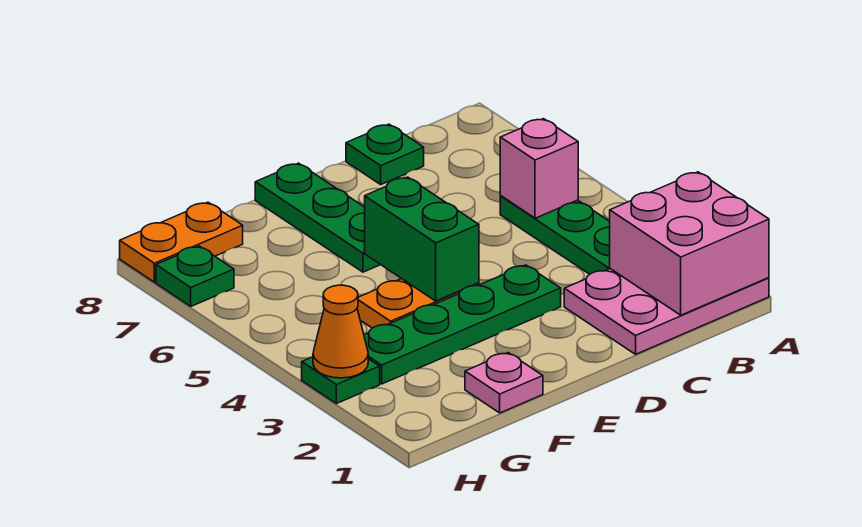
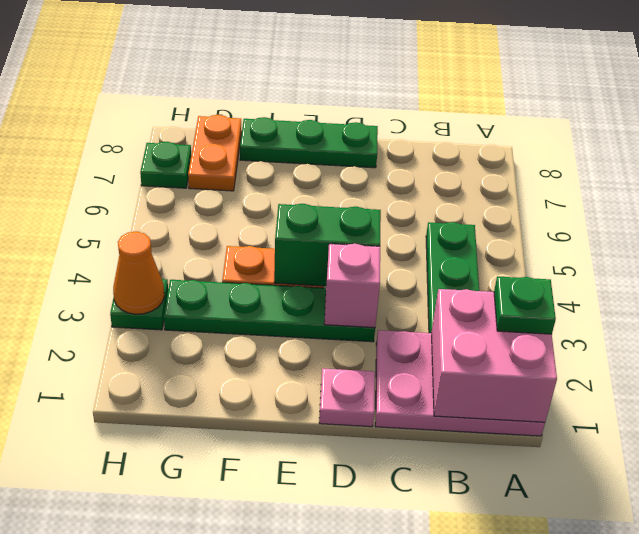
pink 1x1 brick [500,119,578,218] -> pink 1x1 brick moved to [324,244,380,328]
green 1x1 plate [346,124,424,184] -> green 1x1 plate moved to [494,276,556,334]
green 1x2 brick [365,177,479,301] -> green 1x2 brick turned to [274,204,381,286]
green 1x3 plate [255,163,380,272] -> green 1x3 plate turned to [240,117,378,168]
pink 1x1 plate [465,353,543,413] -> pink 1x1 plate moved to [319,368,375,427]
orange 1x2 plate [120,202,243,282] -> orange 1x2 plate turned to [188,115,242,191]

